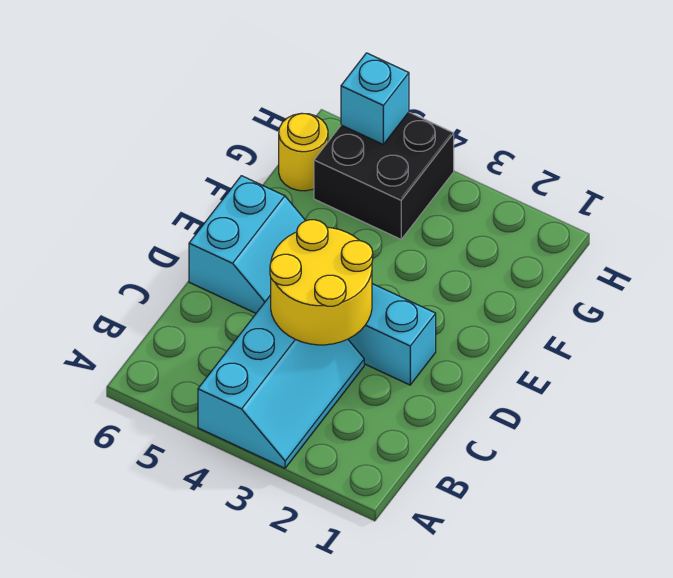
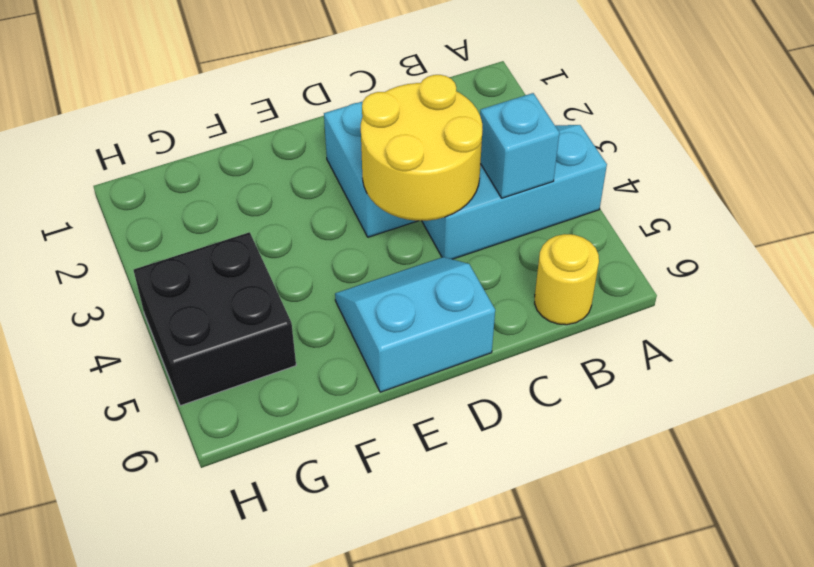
yellow 1x1 round brick [279,113,328,191] -> yellow 1x1 round brick moved to [535,234,599,325]
cyan 1x1 brick [341,53,409,144] -> cyan 1x1 brick moved to [480,93,559,198]

